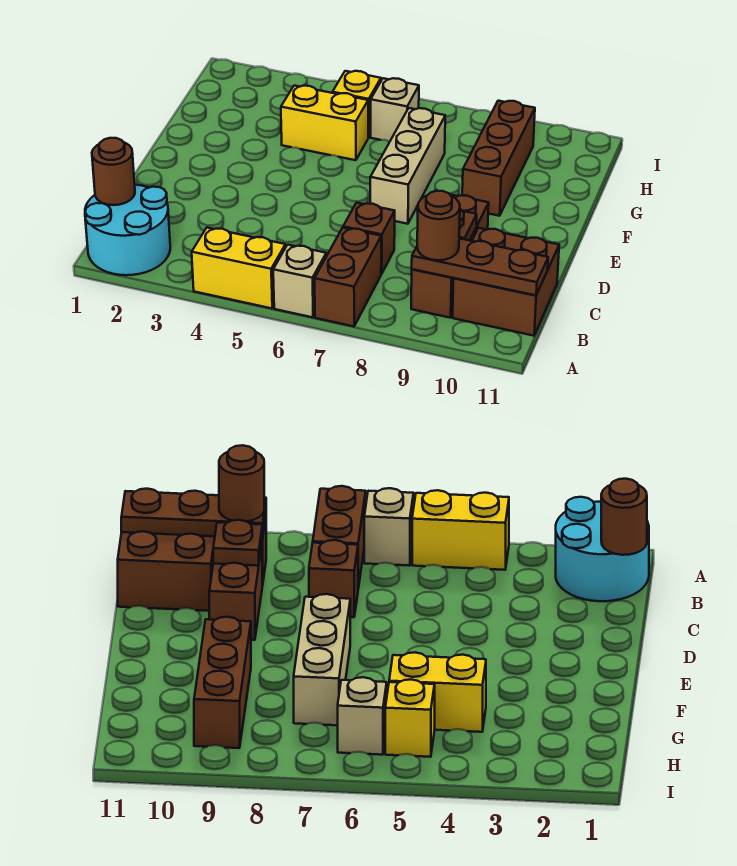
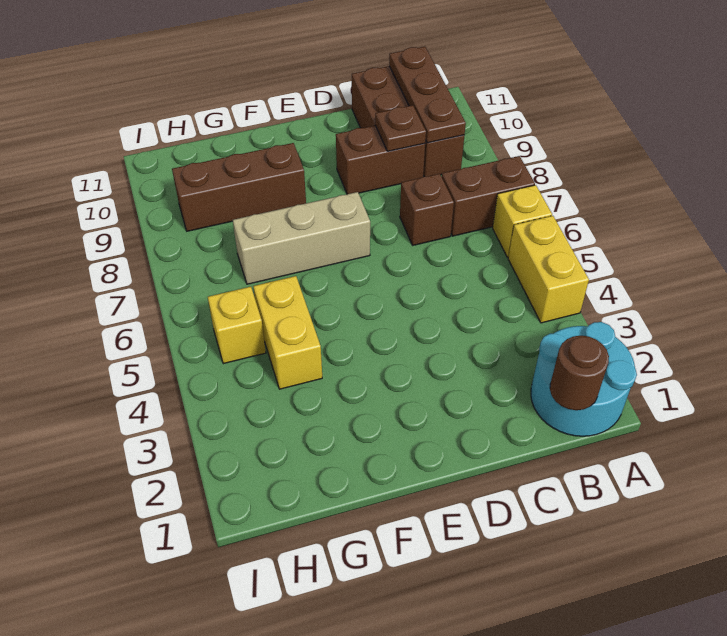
tan 1x1 brick [273,245,326,317] -> yellow 1x1 brick [493,185,552,257]
brown 1x1 round brick [417,191,460,260] -> none
tan 1x1 brick [371,78,419,142] -> none

